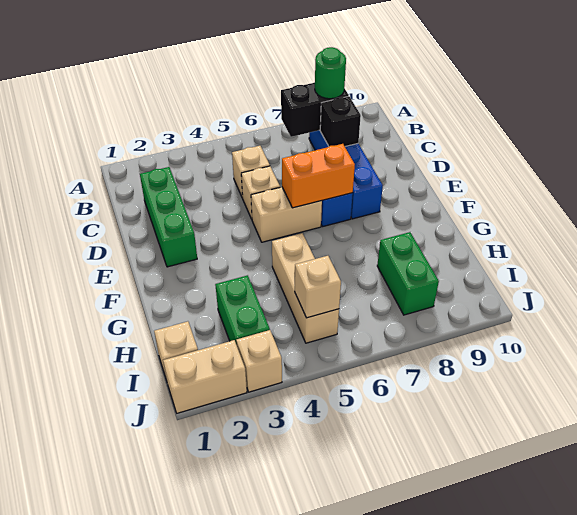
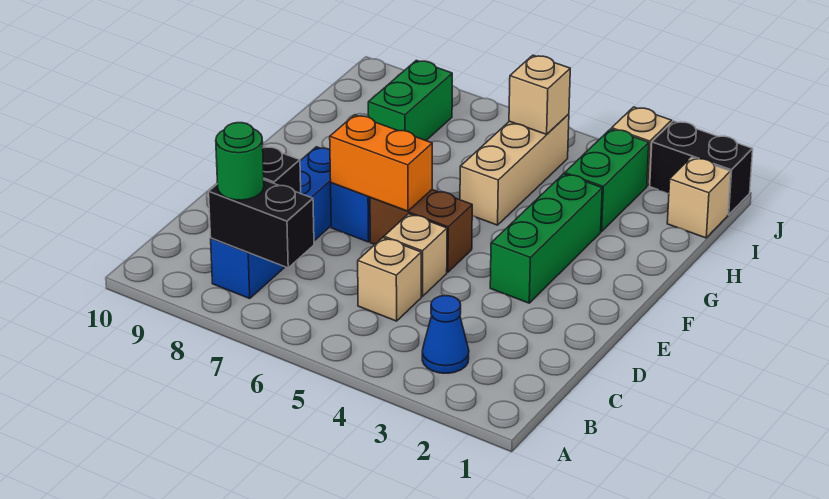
none -> blue 1x1 cone [422,296,469,373]
green 1x3 brick [140,167,197,267] -> green 1x3 brick moved to [490,174,602,303]
tan 1x2 brick [251,187,322,242] -> brown 1x2 brick [370,190,472,272]
tan 1x2 brick [163,340,247,413] -> black 1x2 brick [650,121,753,215]

